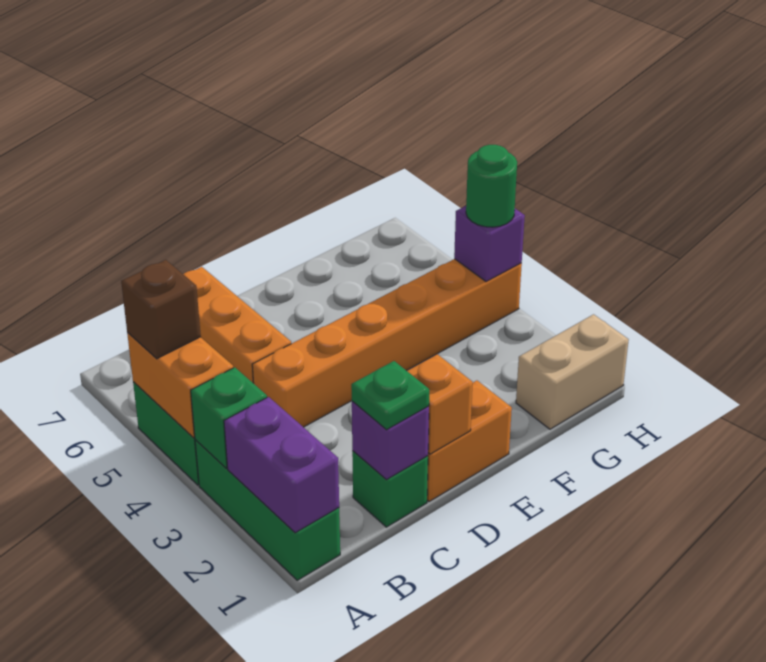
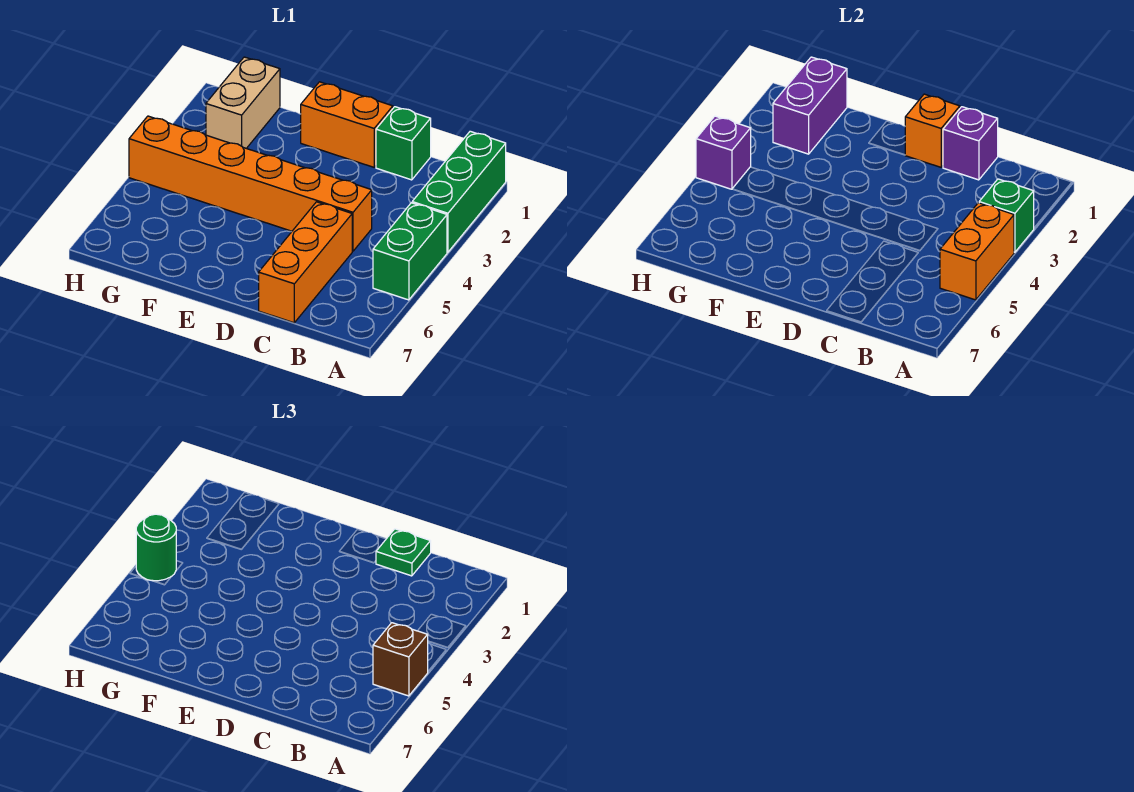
purple 1x2 brick [224,397,339,533] -> purple 1x2 brick moved to [773,57,847,154]
tan 1x2 brick [516,314,629,429] -> tan 1x2 brick turned to [206,57,280,148]

